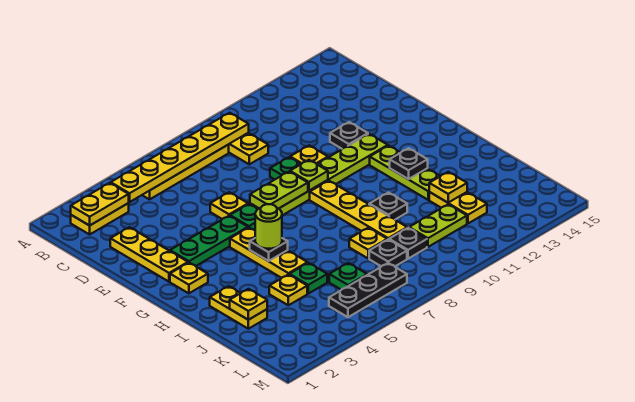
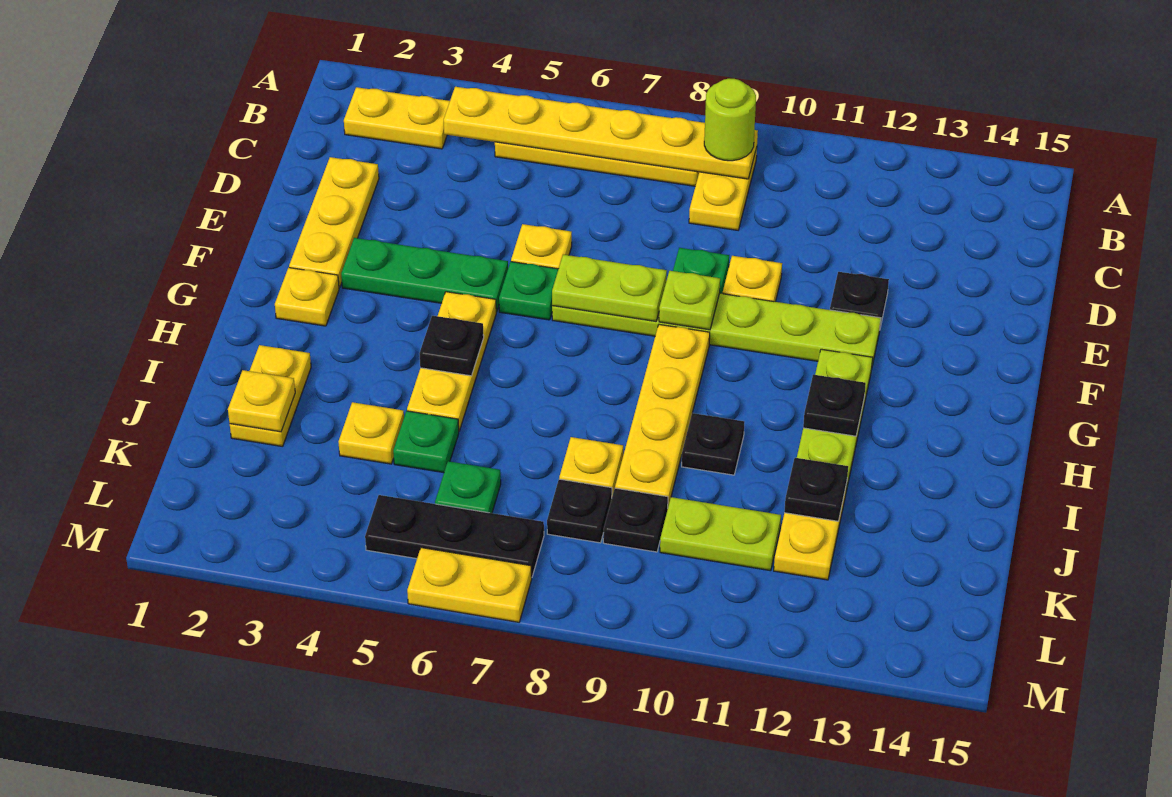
yellow 1x2 plate [71,183,129,226] -> yellow 1x2 plate moved to [407,548,532,622]
lime 1x1 round brick [255,204,282,249] -> lime 1x1 round brick moved to [704,79,756,161]
yellow 1x1 plate [429,172,467,203] -> black 1x1 plate [784,458,848,521]

